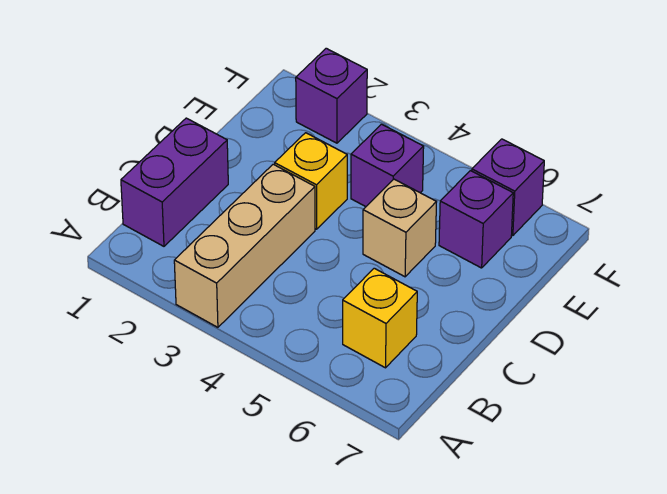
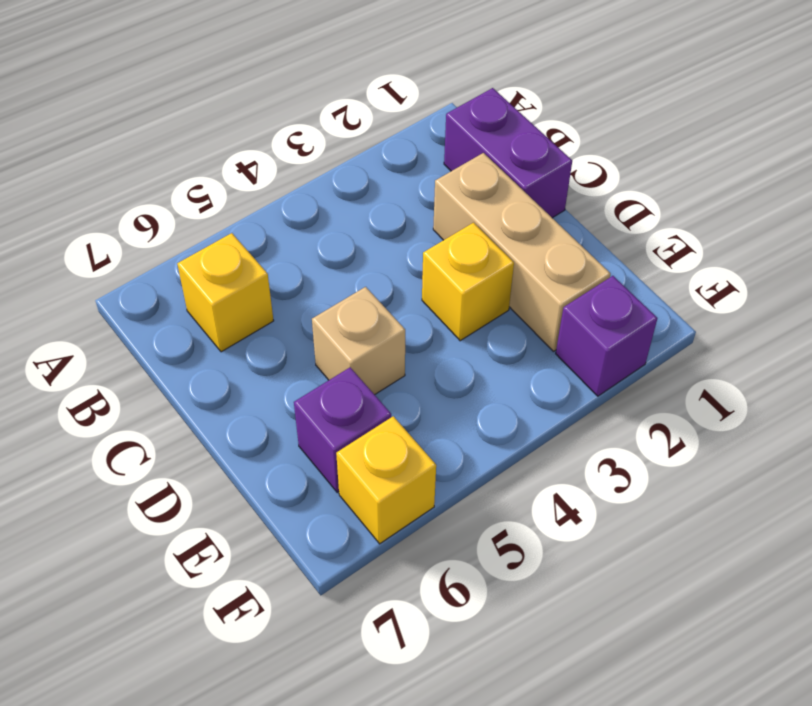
tan 1x3 brick [174,164,315,327] -> tan 1x3 brick moved to [433,153,610,351]
purple 1x1 brick [351,124,424,207] -> none
purple 1x1 brick [472,139,544,236] -> yellow 1x1 brick [336,416,436,544]

